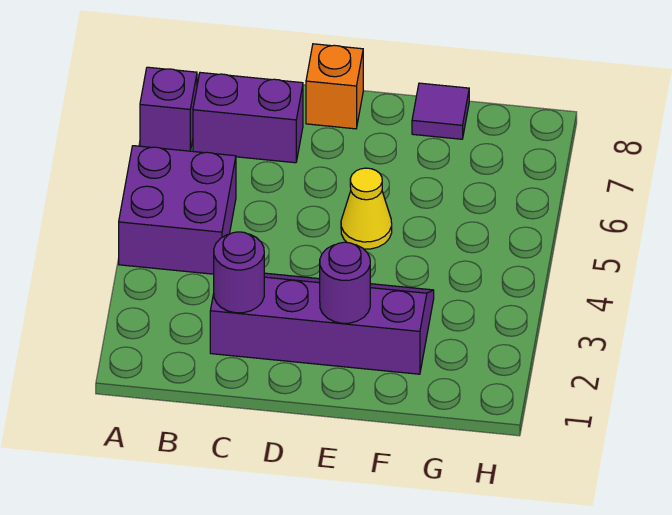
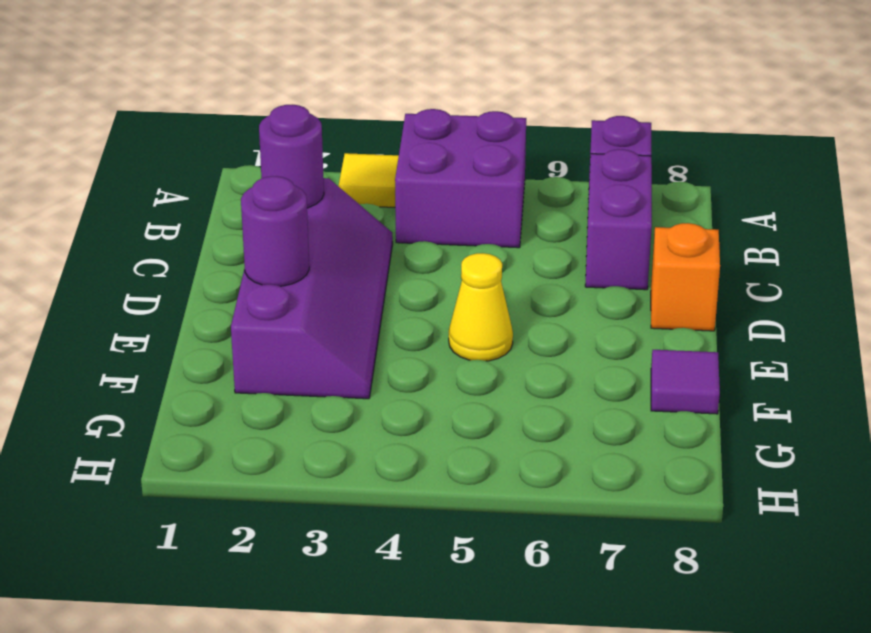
none -> yellow 1x1 tile [339,153,399,207]

